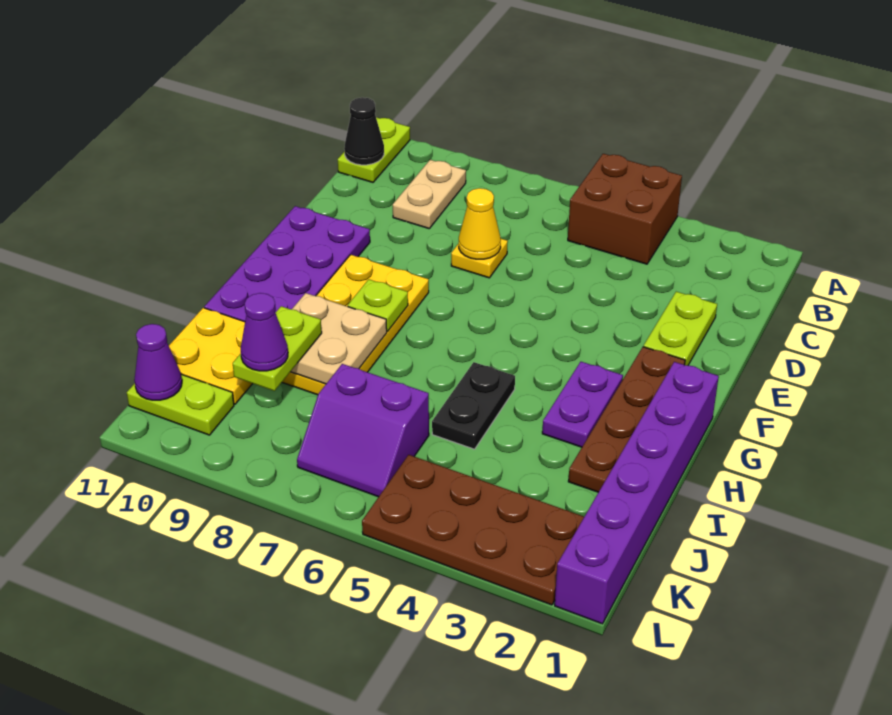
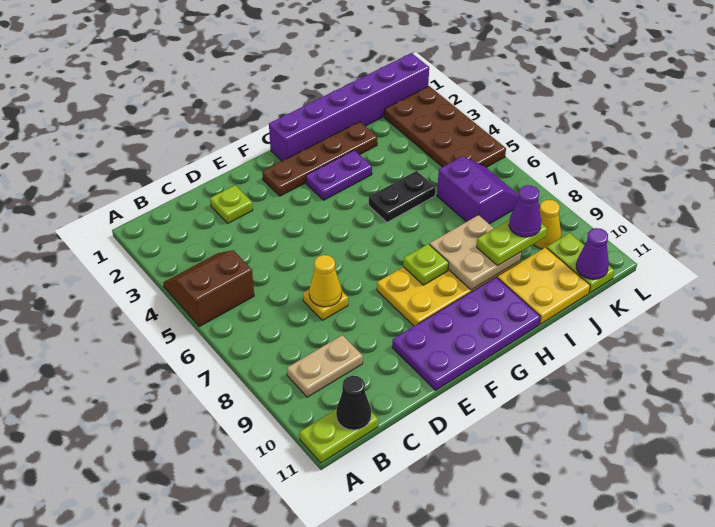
brown 2x2 brick [568,154,682,264] -> brown 2x2 slope [163,250,254,327]
lime 1x2 plate [643,292,717,365] -> lime 1x1 plate [210,185,253,223]
none -> yellow 1x1 cone [533,200,561,249]

